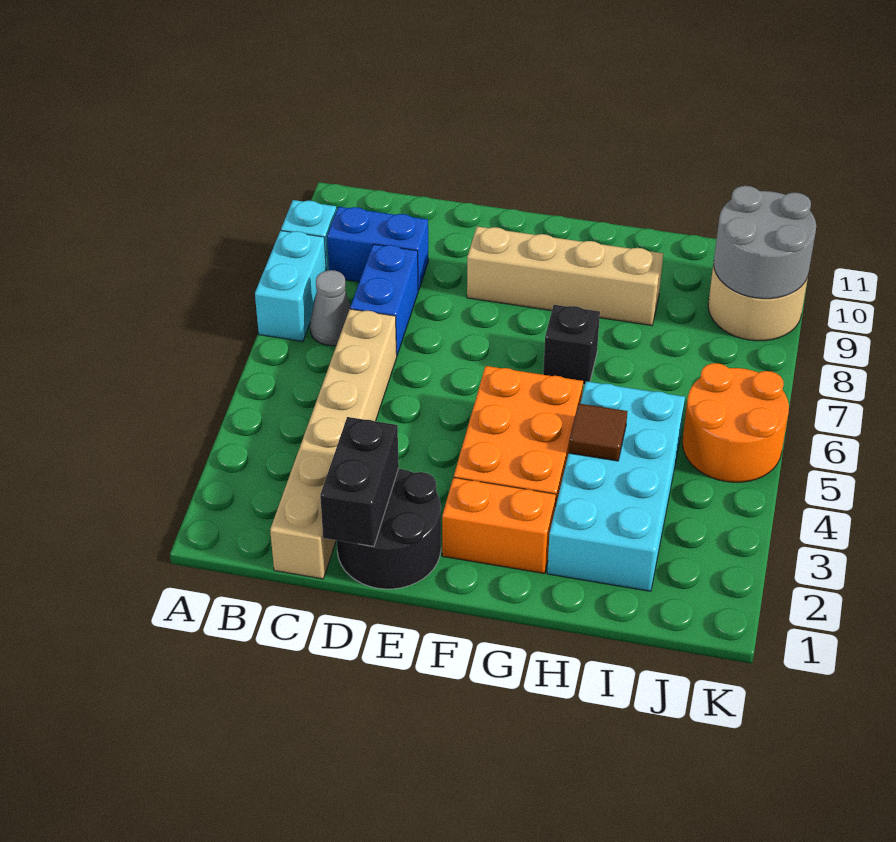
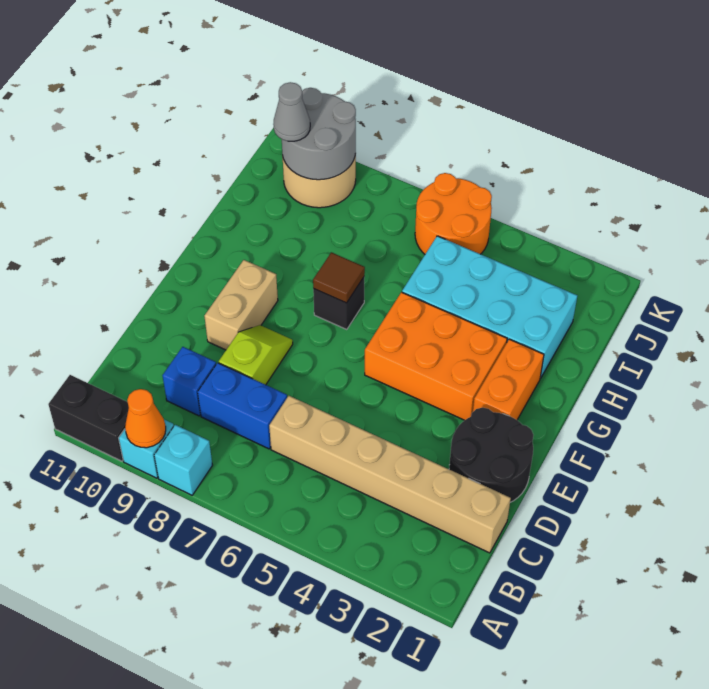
cyan 1x2 brick [255,231,326,341] -> cyan 1x1 brick [154,425,212,495]
none -> orange 1x1 cone [125,389,166,448]
grey 1x1 cone [310,270,351,346] -> grey 1x1 cone moved to [273,82,310,141]
blue 1x2 brick [327,207,428,291] -> blue 1x1 brick [162,347,216,416]
black 1x2 brick [320,417,399,547] -> black 1x2 brick moved to [48,375,129,461]
none -> lime 1x2 slope [219,325,293,385]
tan 1x4 brick [467,227,663,326] -> tan 1x2 brick [204,260,278,350]
brown 1x1 tile [569,403,627,461] -> brown 1x1 tile moved to [313,252,365,303]

